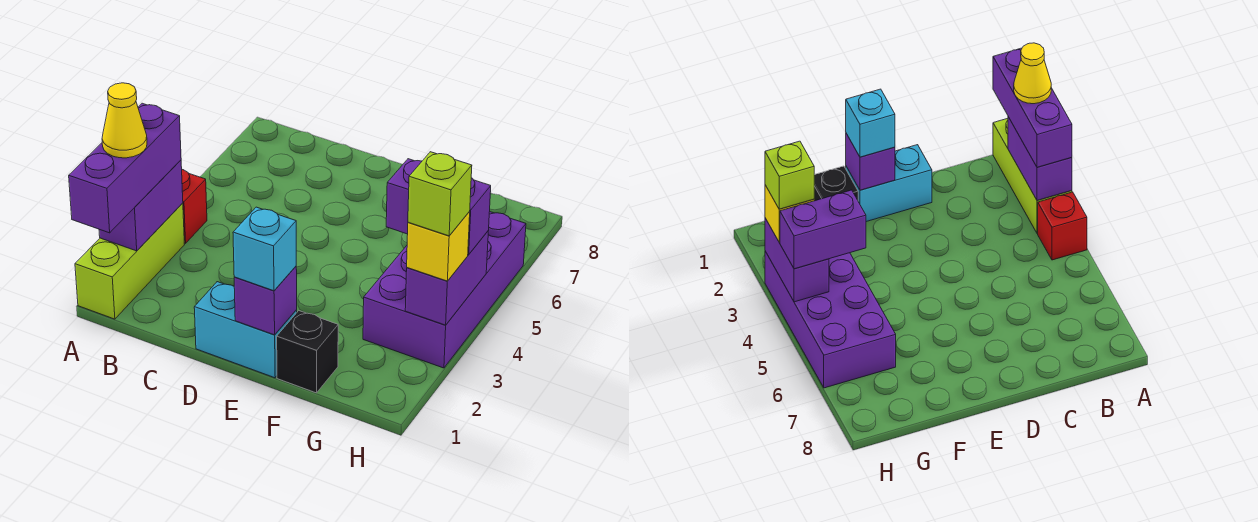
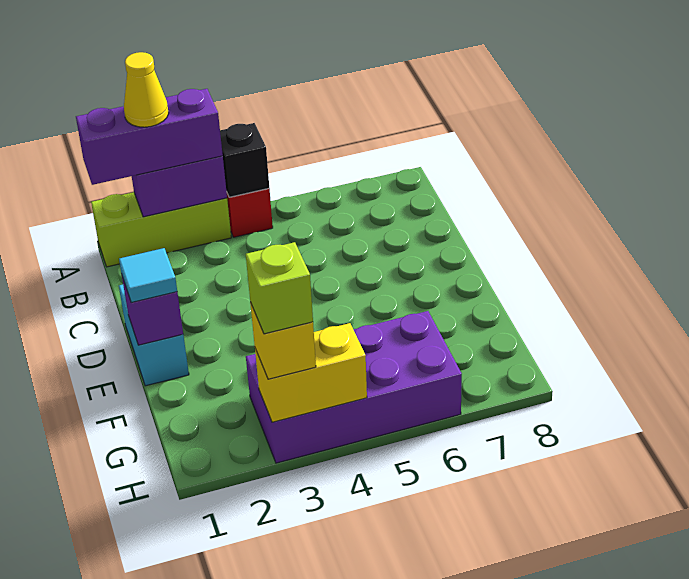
cyan 1x1 brick [233,207,296,291] -> cyan 1x1 tile [119,248,177,303]
black 1x1 brick [277,311,338,393] -> black 1x1 brick moved to [220,123,269,197]
purple 1x2 brick [386,159,491,254] -> none
purple 1x2 brick [405,231,488,325] -> yellow 1x2 brick [255,323,367,422]

